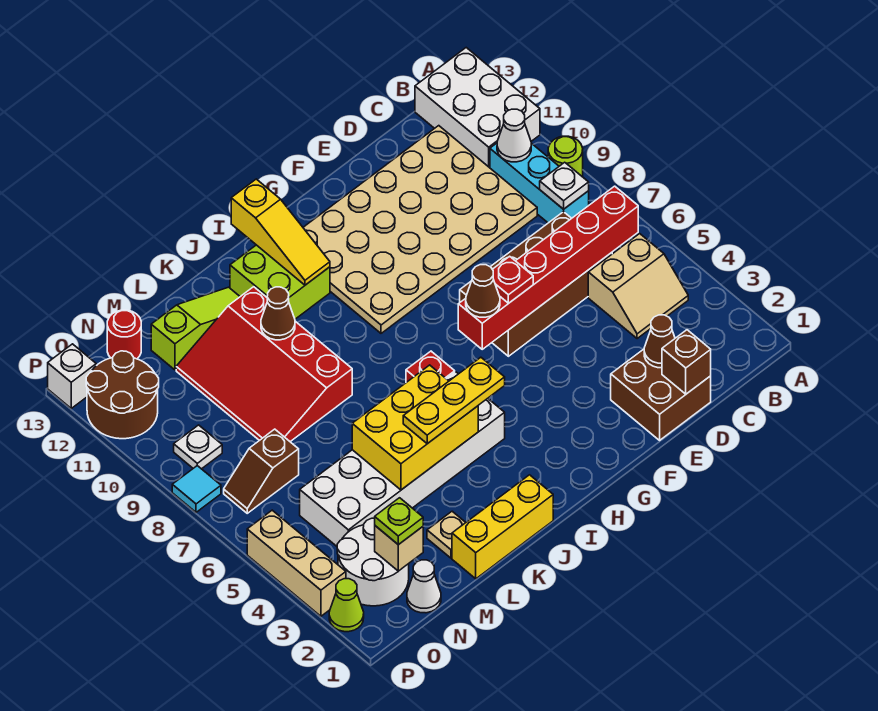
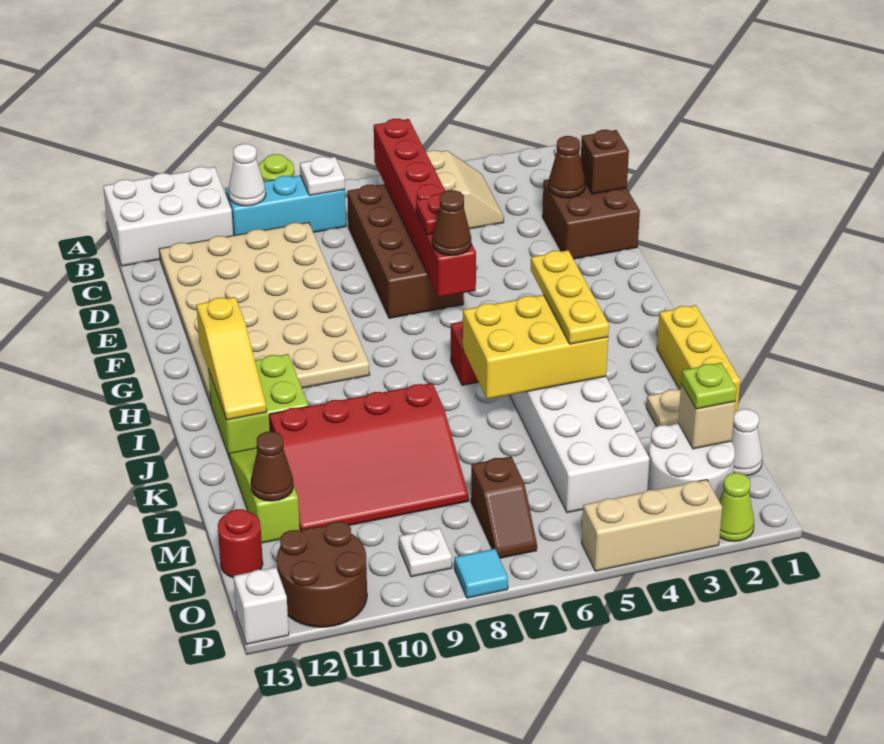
yellow 1x3 slope [231,179,330,285] -> yellow 1x3 slope turned to [196,297,267,420]
yellow 2x3 brick [352,365,478,490] -> yellow 2x3 brick turned to [463,295,608,399]
brown 1x1 cone [261,287,295,340] -> brown 1x1 cone moved to [251,432,293,501]

